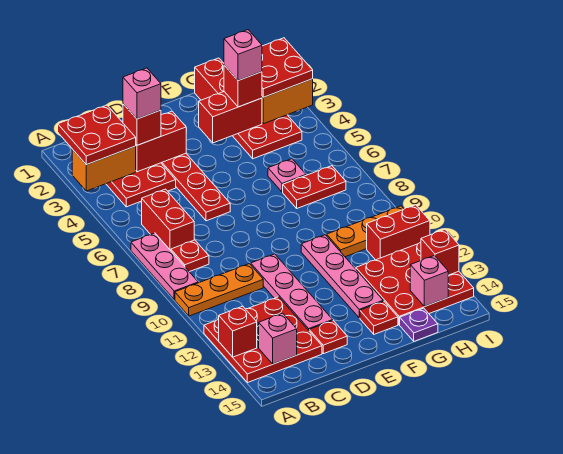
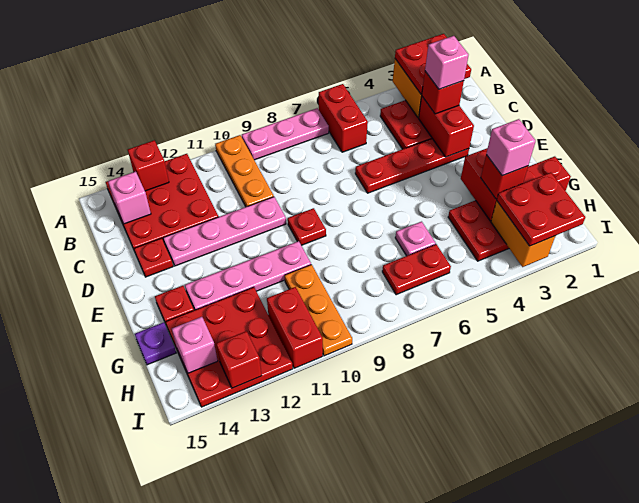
red 1x2 brick [142,189,194,251] -> red 1x2 brick turned to [319,84,368,152]
red 1x1 plate [171,240,209,272] -> red 1x1 plate moved to [288,208,326,245]
red 1x2 plate [283,166,346,208] -> red 1x2 plate turned to [382,244,451,295]

